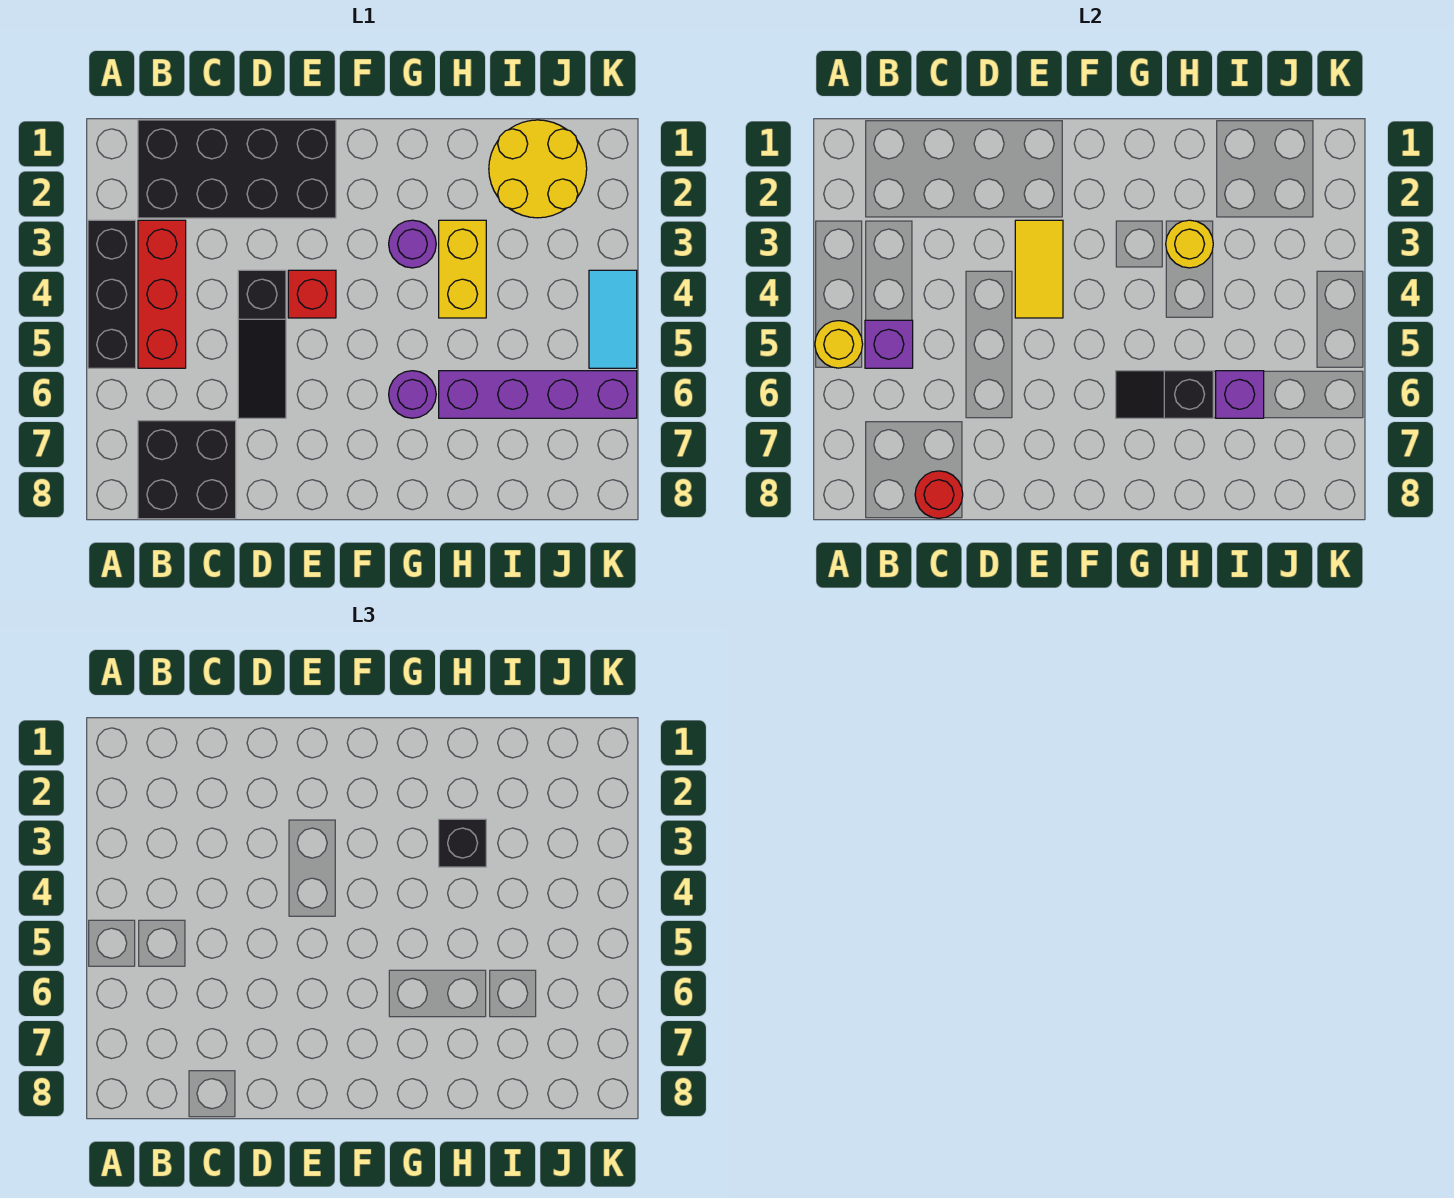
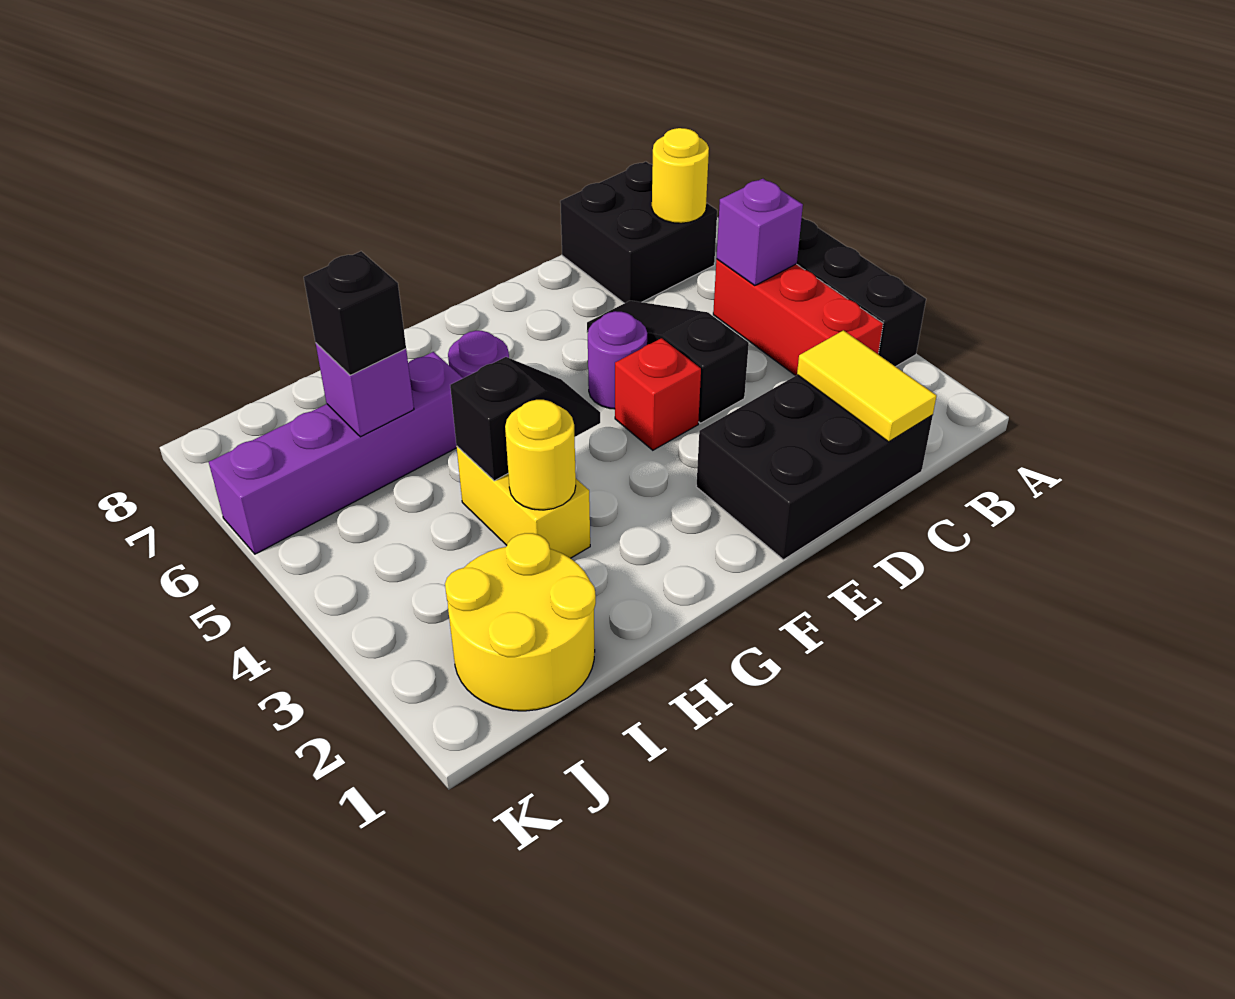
yellow 1x1 round brick [815,321,863,368] -> yellow 1x1 round brick moved to [652,128,709,223]
black 2x4 brick [138,120,336,218] -> black 2x3 brick [696,375,933,560]
red 1x1 round brick [915,471,963,518] -> none
yellow 1x2 tile [1015,220,1063,318] -> yellow 1x2 tile moved to [797,330,936,442]
purple 1x1 round brick [389,220,436,268] -> purple 1x1 round brick moved to [588,311,647,409]
black 1x2 slope [1116,371,1213,418] -> black 1x2 slope moved to [450,357,600,481]
black 1x1 brick [439,819,486,867] -> black 1x1 brick moved to [304,251,406,375]
cyan 1x2 tile [589,270,637,368] -> none

